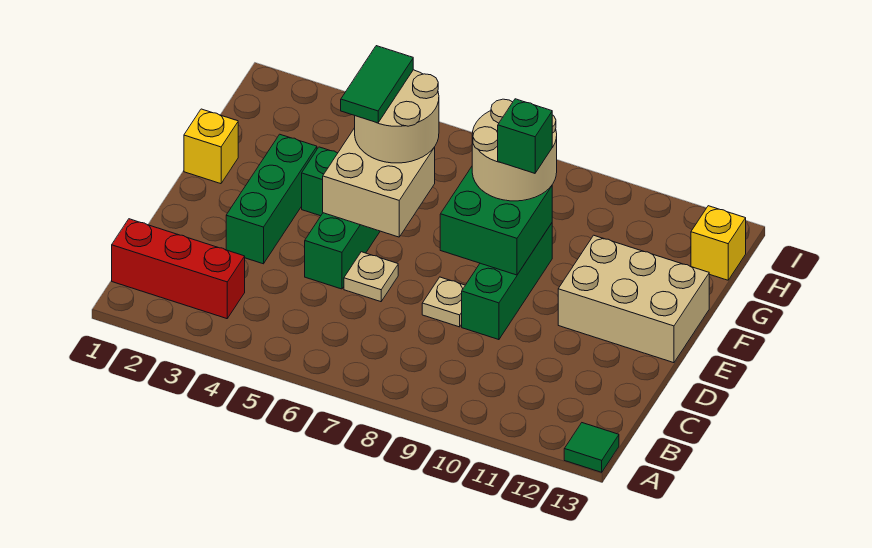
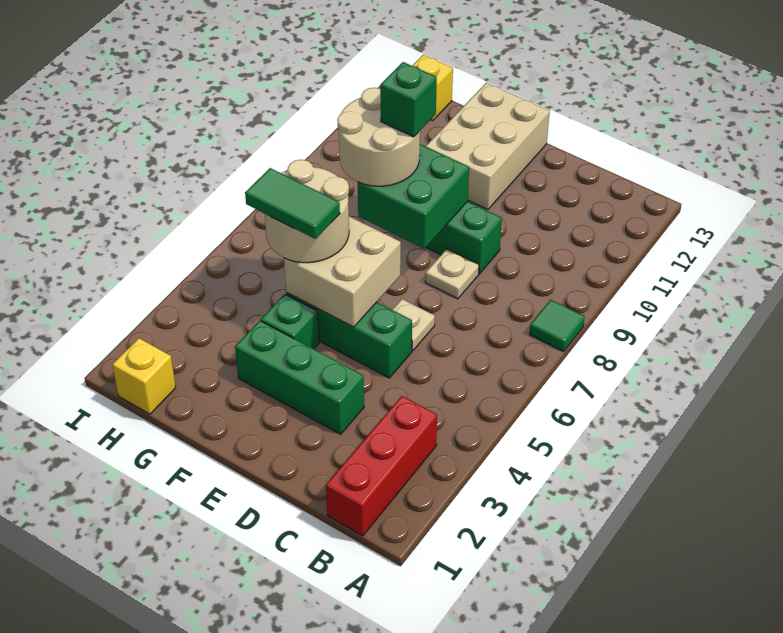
green 1x1 tile [564,423,619,472] -> green 1x1 tile moved to [529,300,585,352]
yellow 1x1 brick [184,109,238,184] -> yellow 1x1 brick moved to [112,338,176,414]

